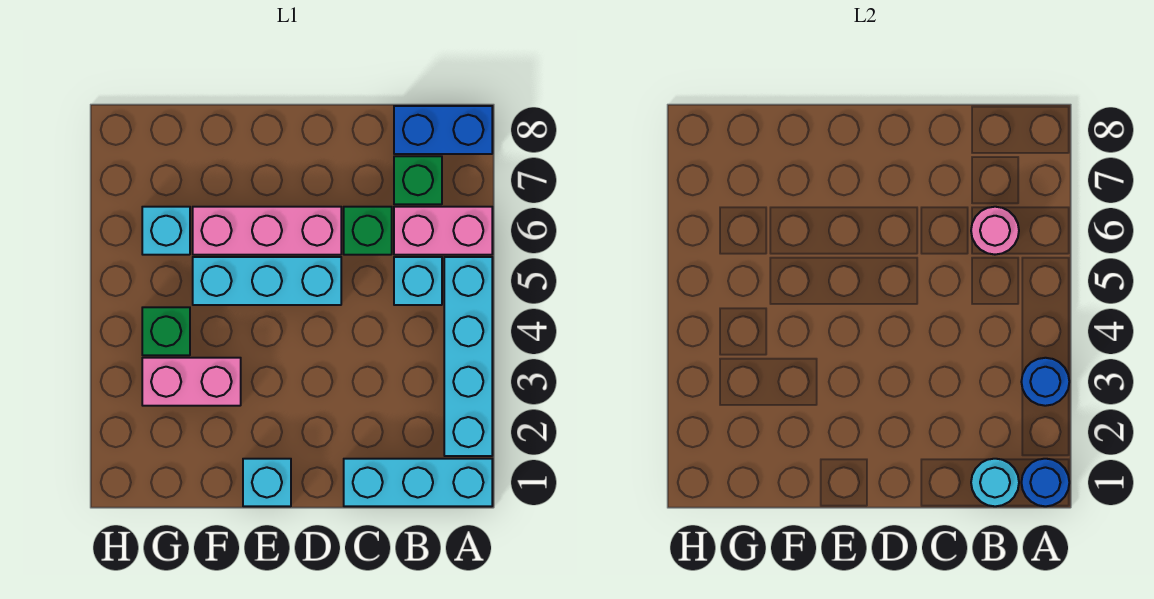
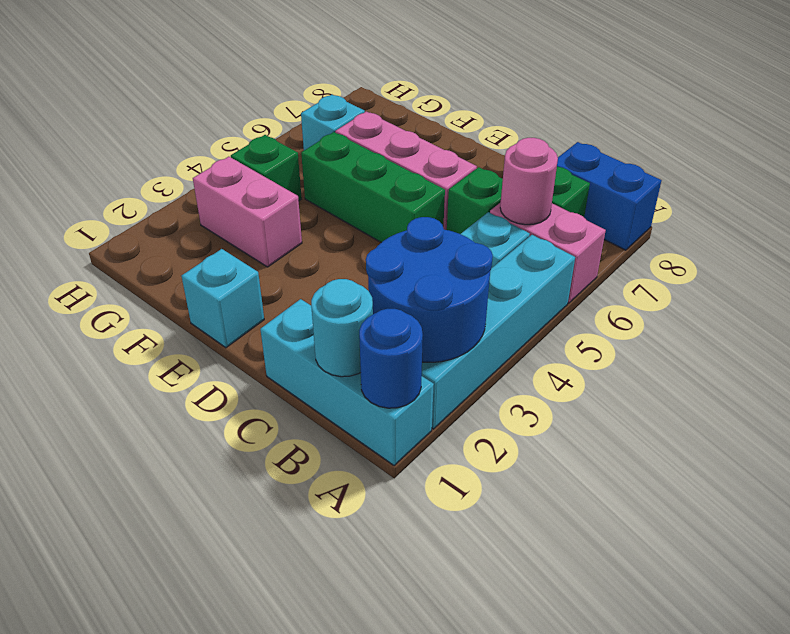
blue 1x1 round brick [1021,358,1069,406] -> blue 2x2 round brick [366,217,493,362]
cyan 1x3 brick [193,257,341,305] -> green 1x3 brick [301,132,445,243]

